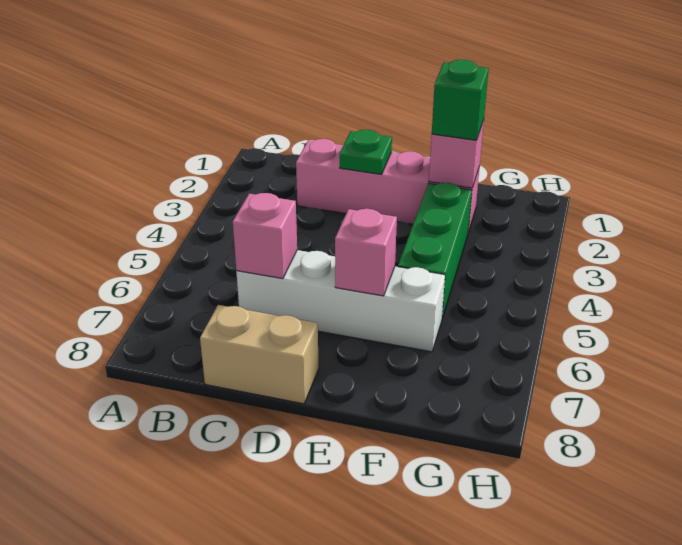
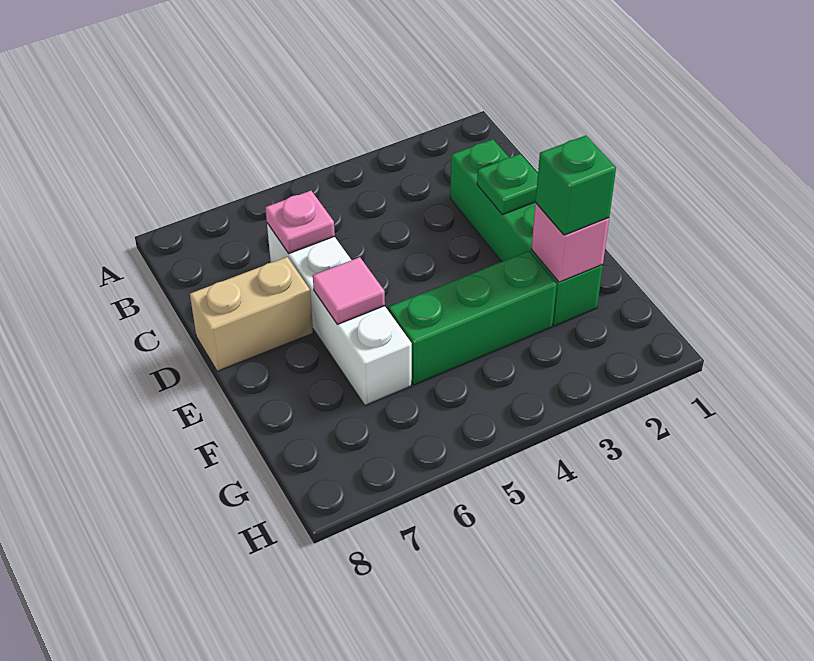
pink 1x4 brick [296,139,480,232] -> green 1x4 brick [450,139,603,326]
pink 1x1 brick [233,193,297,279] -> pink 1x1 plate [265,191,335,253]
tan 1x2 brick [200,305,319,404] -> tan 1x2 brick turned to [190,257,313,371]
pink 1x1 brick [335,209,397,296] -> pink 1x1 tile [313,257,385,324]

